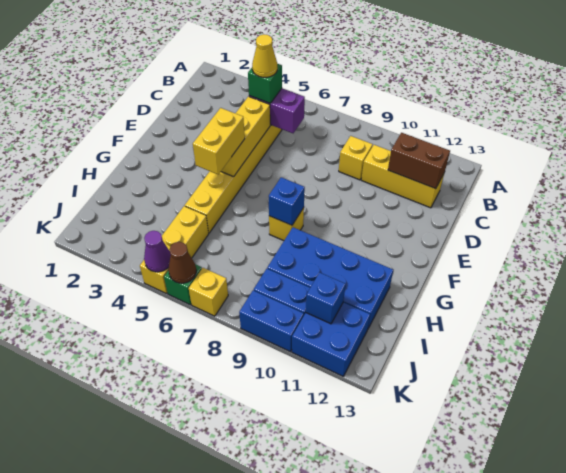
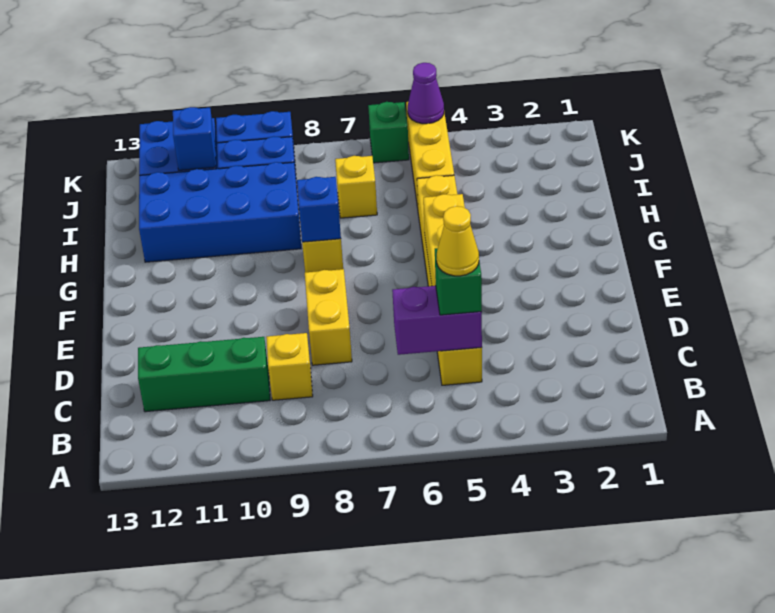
yellow 1x3 brick [361,145,444,208] -> green 1x3 brick [138,337,270,412]
brown 1x2 brick [388,133,450,189] -> none
yellow 1x2 brick [193,108,245,174] -> yellow 1x2 brick moved to [305,269,352,365]
brown 1x1 cone [168,242,196,283] -> none
yellow 1x1 brick [189,268,228,316] -> yellow 1x1 brick moved to [335,156,377,218]

